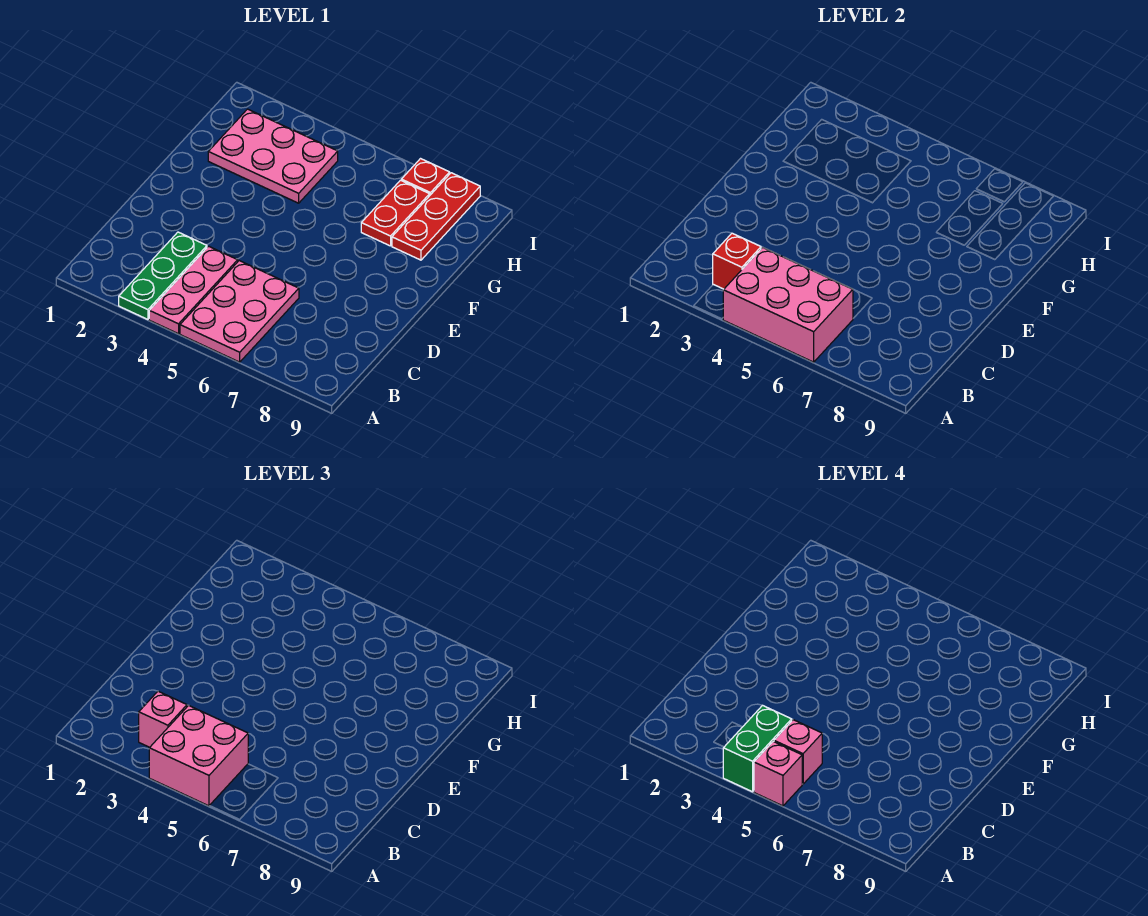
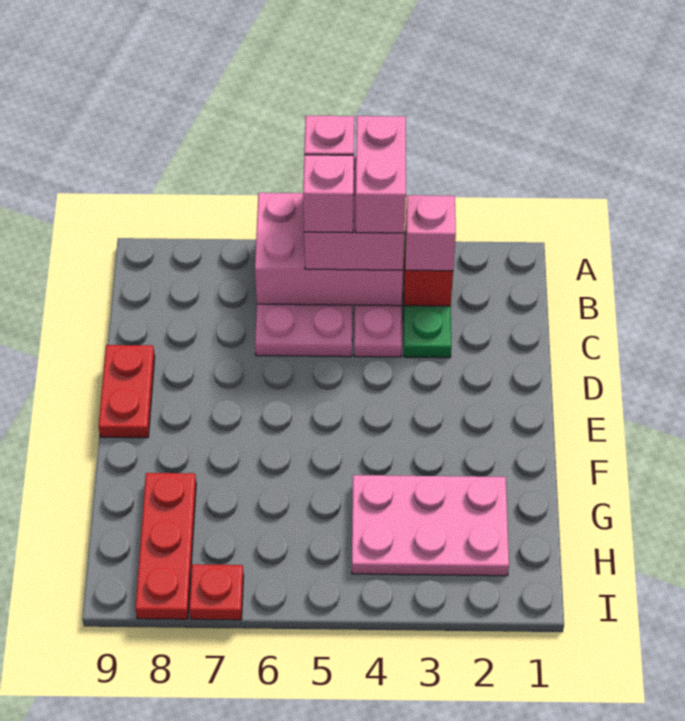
green 1x2 brick [723,705,792,792] -> pink 1x2 brick [356,116,406,233]
red 1x2 plate [361,180,430,246] -> red 1x2 plate moved to [98,345,155,438]

